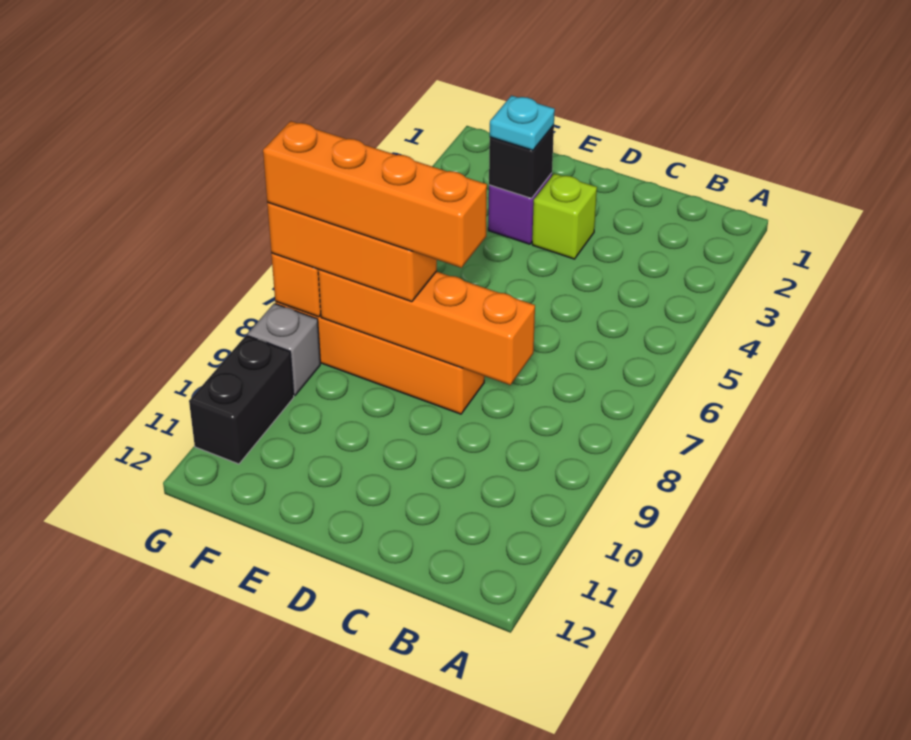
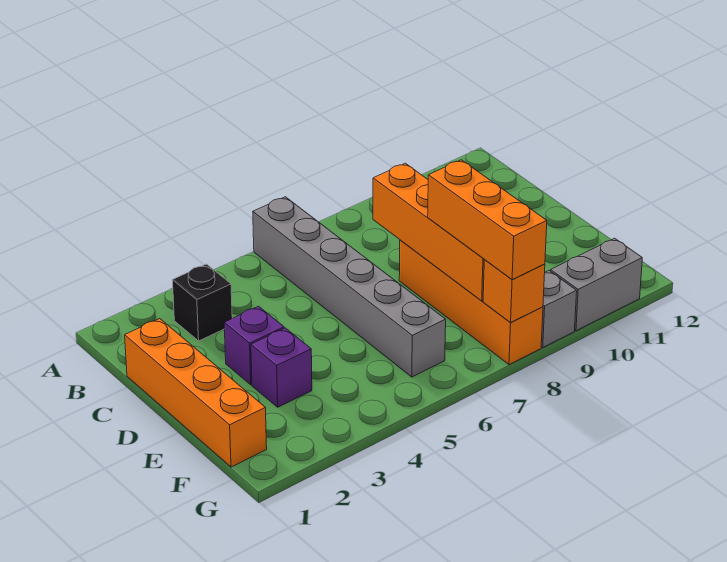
none -> grey 1x6 brick [253,197,446,377]
lime 1x1 brick [532,173,597,259] -> purple 1x1 brick [224,306,284,385]
orange 1x4 brick [263,121,487,268] -> orange 1x4 brick moved to [125,319,267,467]
black 1x1 brick [489,125,554,198] -> black 1x1 brick moved to [172,264,232,341]
cyan 1x1 plate [490,96,555,150] -> none
black 1x2 brick [189,335,294,464] -> grey 1x2 brick [551,238,642,331]

